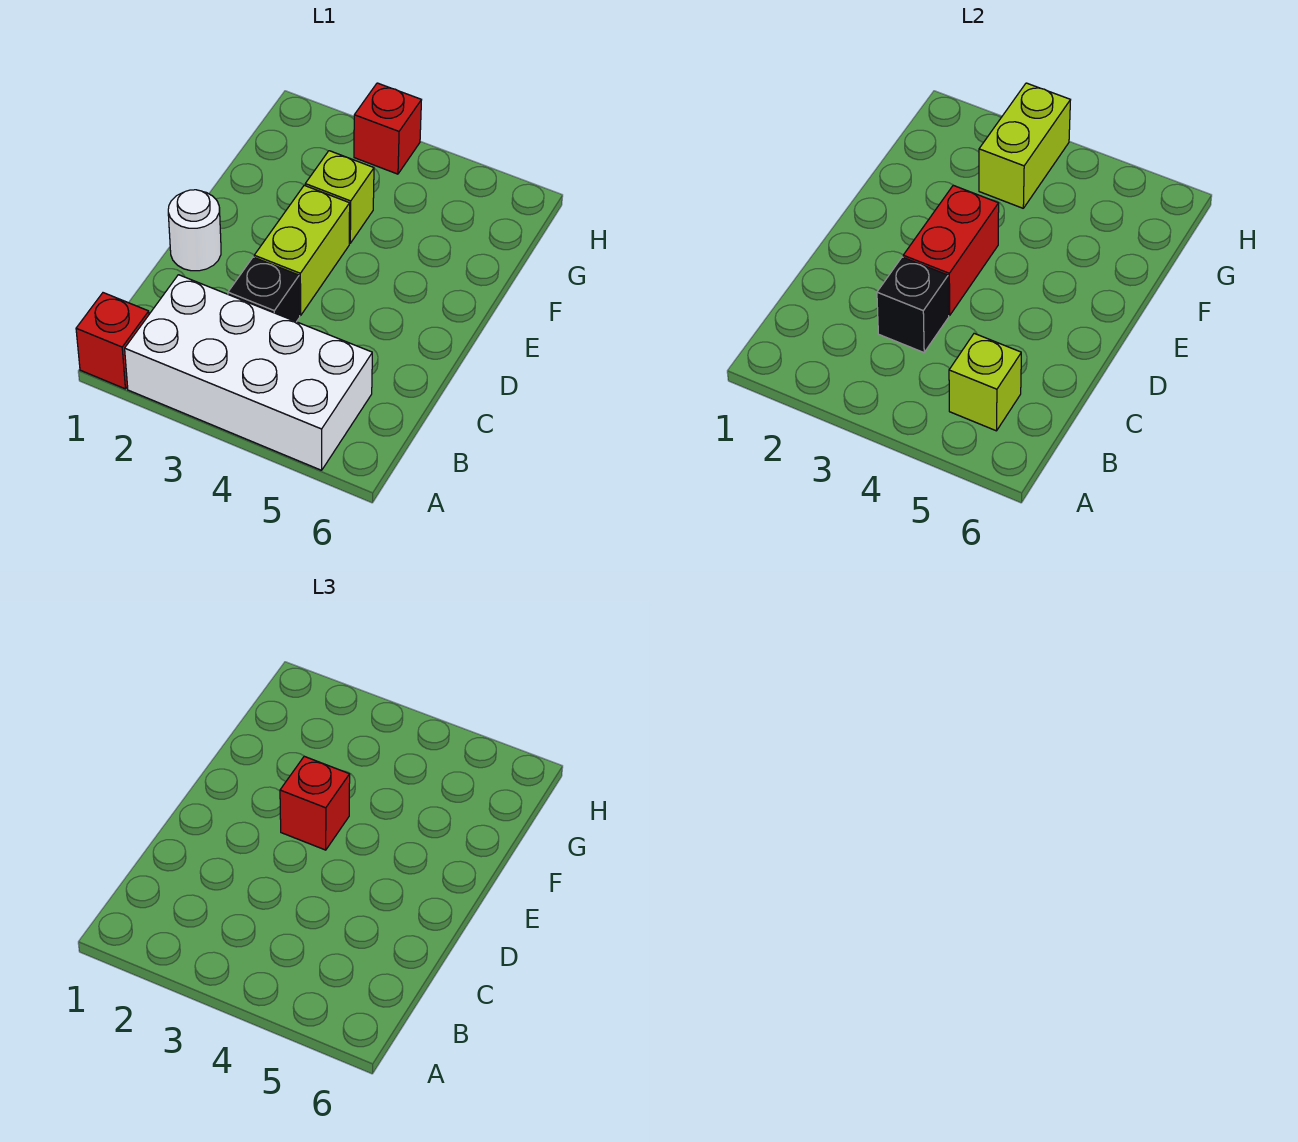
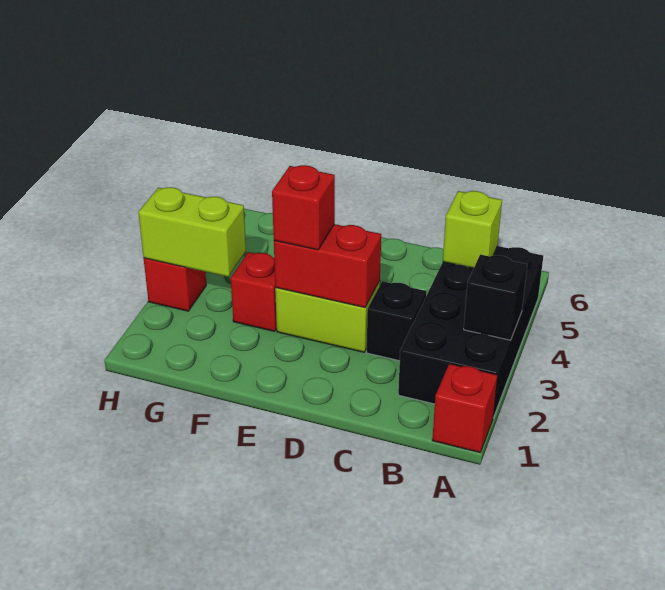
white 2x4 brick [125,275,372,470] -> black 2x4 brick [398,246,543,418]
black 1x1 brick [877,257,949,352] -> black 1x1 brick moved to [464,255,527,340]
white 1x1 round brick [168,190,221,271] -> none
lime 1x1 brick [305,151,374,243] -> red 1x1 brick [231,252,277,331]

